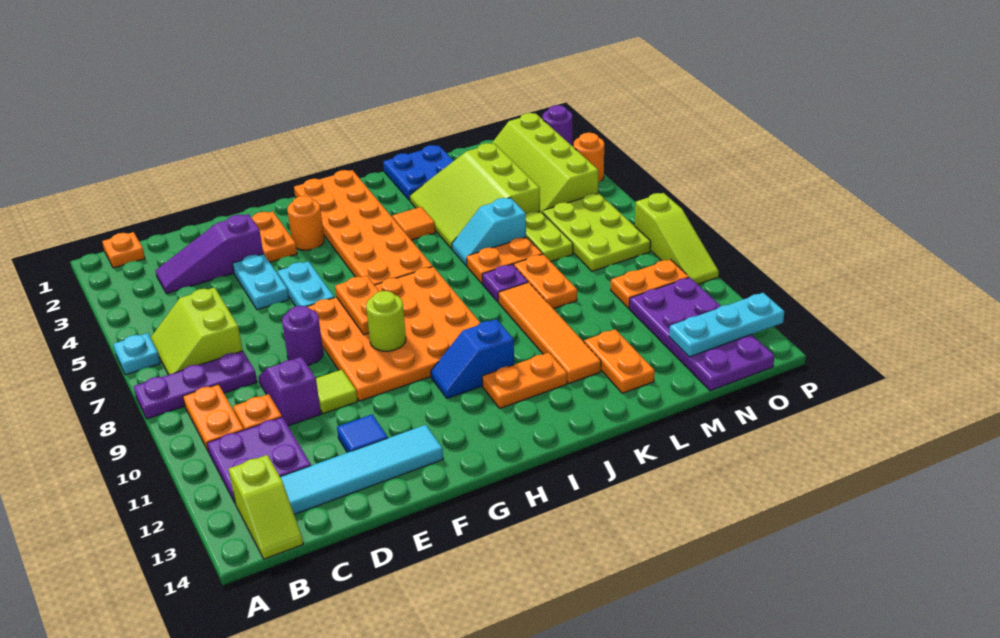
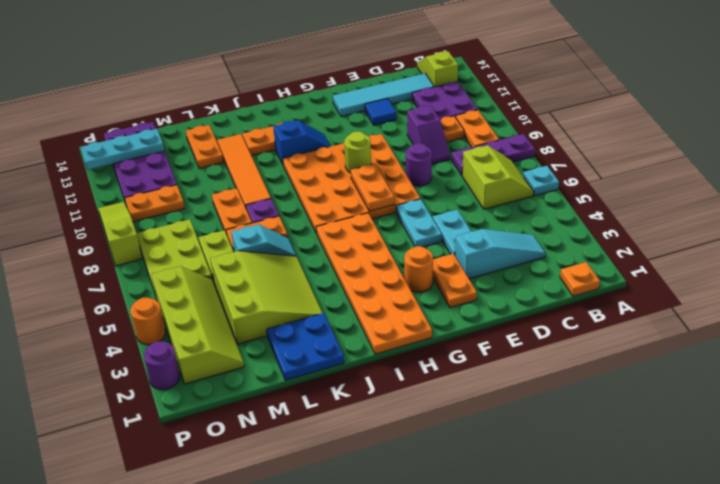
purple 1x3 slope [156,214,263,294] -> cyan 1x3 slope [455,229,545,279]
lime 1x1 tile [316,370,358,414] -> none
orange 1x1 tile [392,207,435,240] -> none

